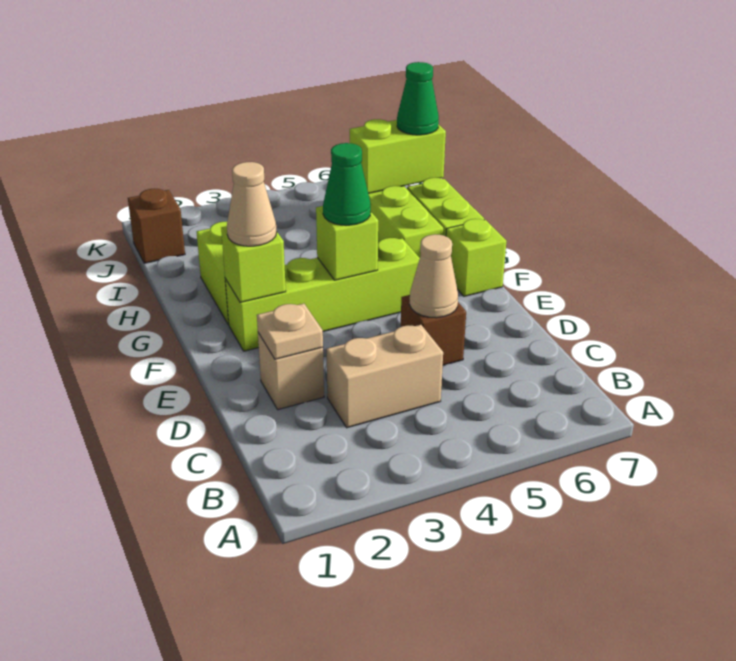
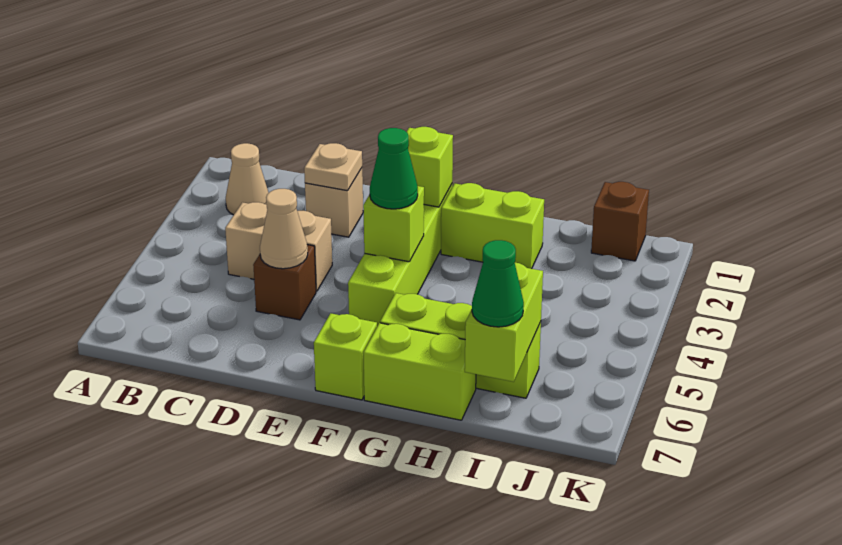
tan 1x2 brick [326,325,443,428] -> tan 1x2 brick turned to [225,202,332,291]
tan 1x1 cone [227,162,277,246] -> tan 1x1 cone moved to [226,143,269,215]

